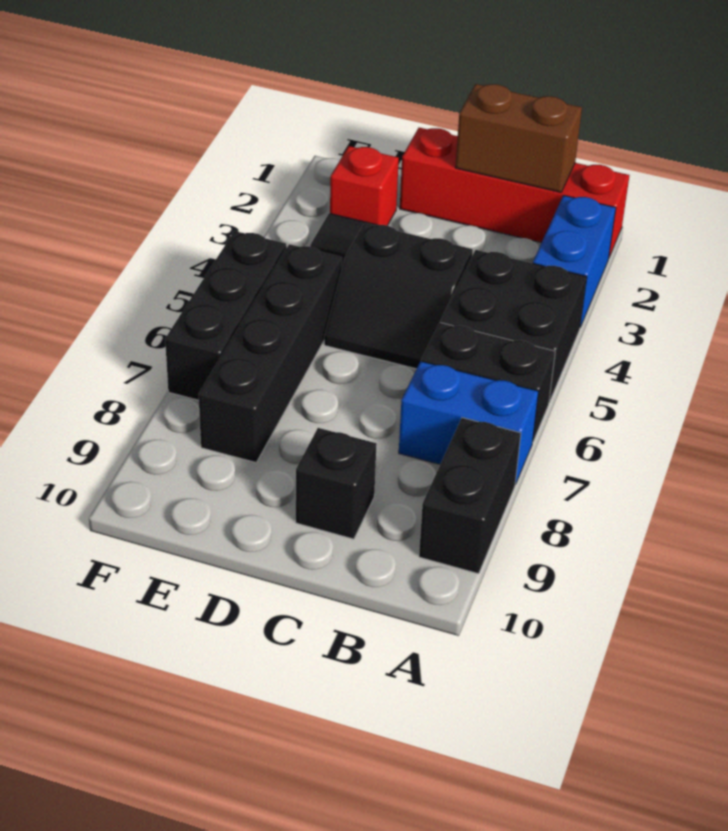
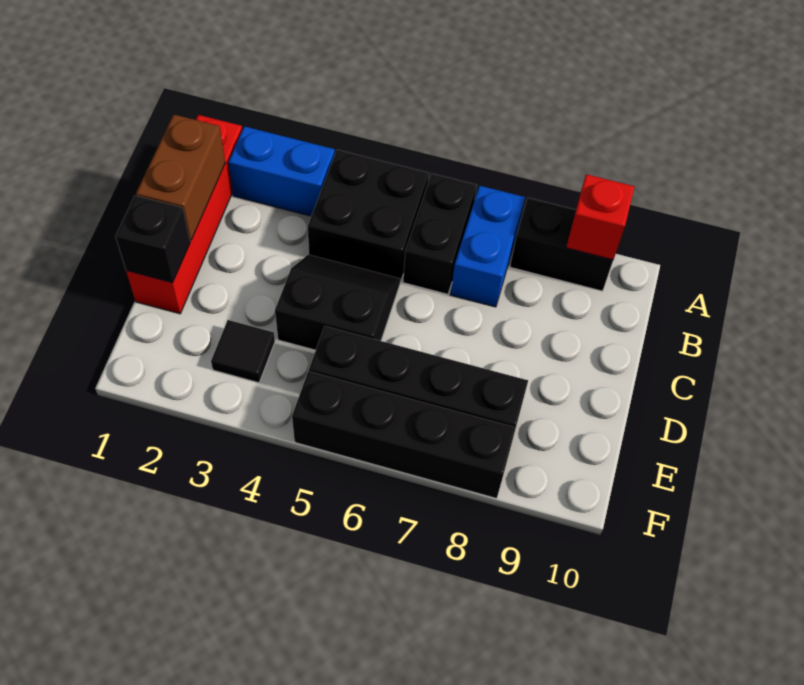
black 2x2 slope [324,223,473,369] -> black 2x2 slope turned to [275,255,400,350]
black 1x1 brick [296,428,377,539] -> black 1x1 brick moved to [116,195,190,283]
red 1x1 brick [330,146,399,226] -> red 1x1 brick moved to [566,174,634,260]
black 1x3 brick [165,231,287,400] -> black 1x4 brick [292,371,516,499]

